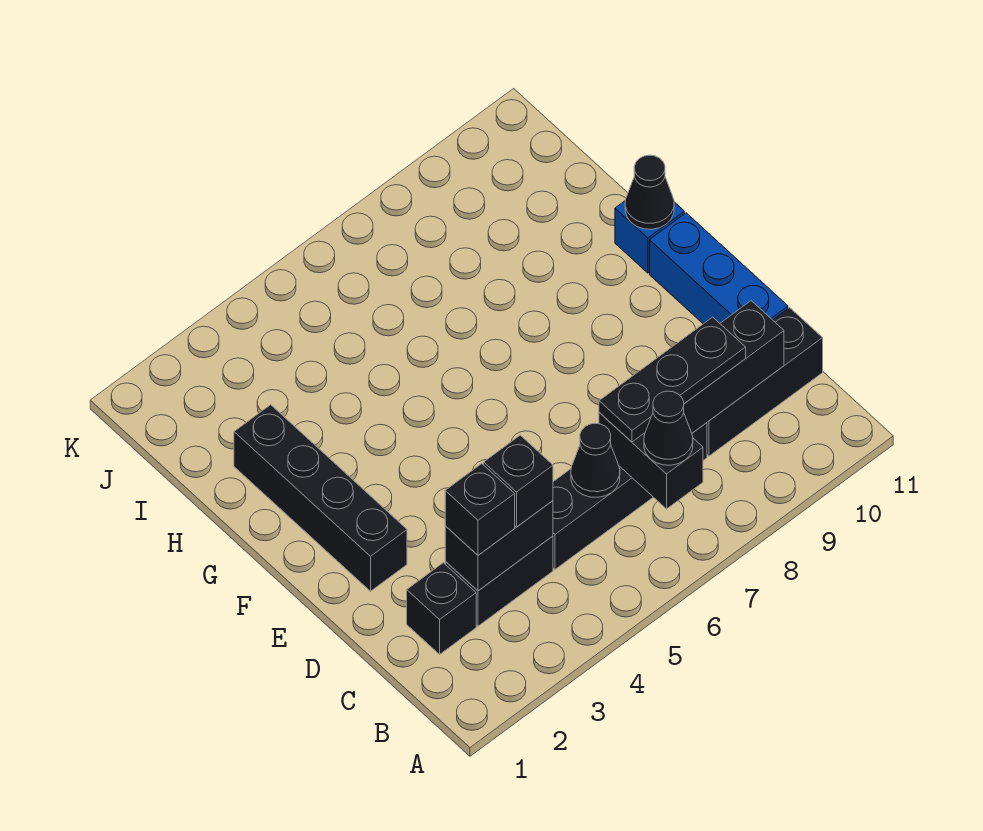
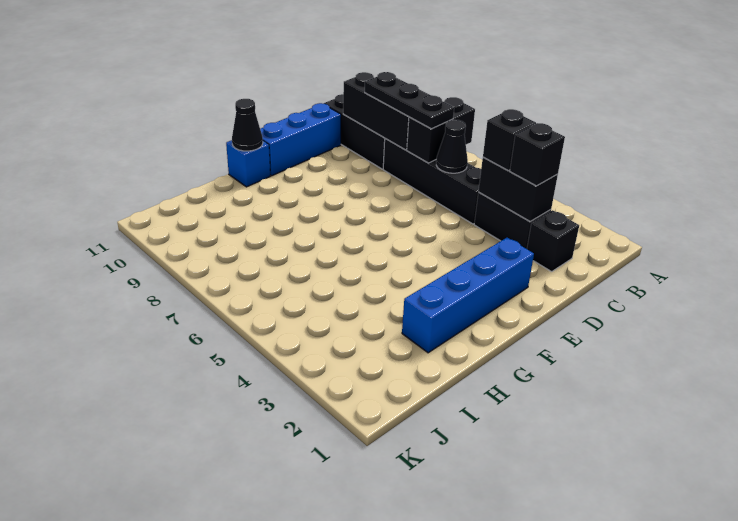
black 1x1 cone [644,391,693,465] -> none
black 1x4 brick [234,405,407,591] -> blue 1x4 brick [402,238,534,353]

